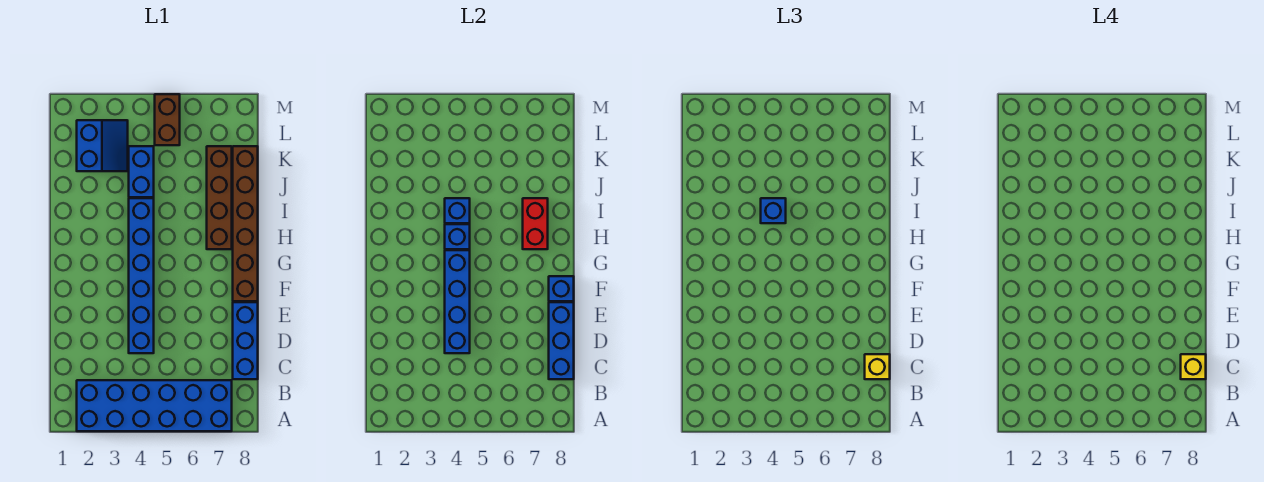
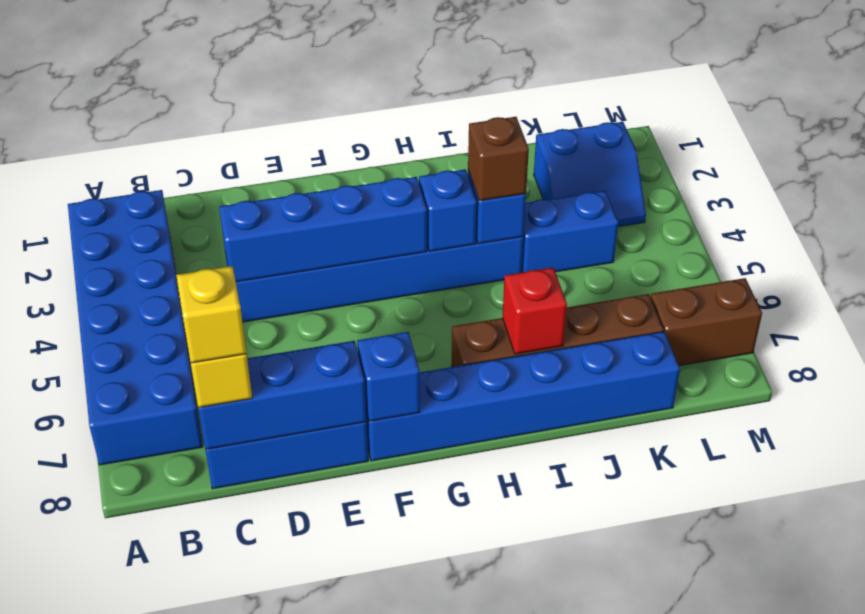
brown 1x6 brick [233,146,258,301] -> blue 1x6 brick [366,331,680,461]
red 1x2 brick [523,198,548,249] -> red 1x1 brick [503,268,567,354]
blue 1x1 brick [761,198,786,223] -> brown 1x1 brick [468,117,529,201]
brown 1x2 brick [155,94,180,145] -> brown 1x2 brick moved to [650,278,762,366]

